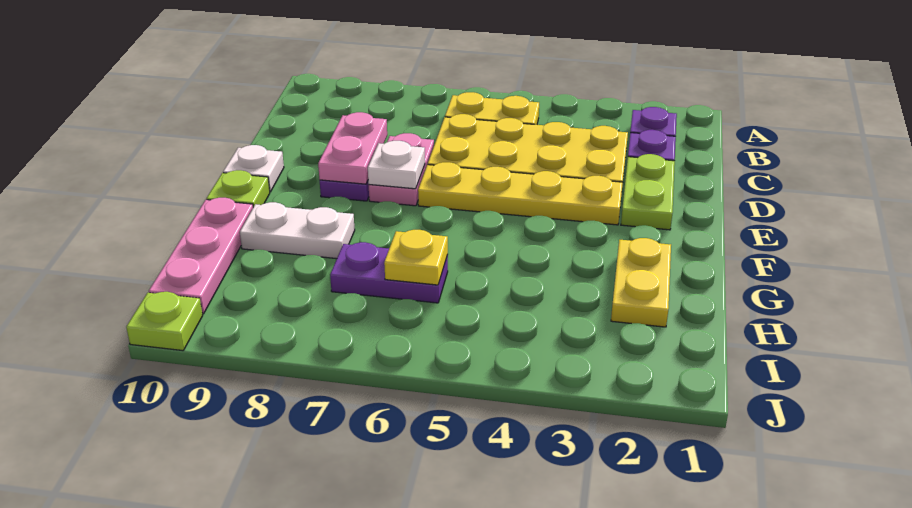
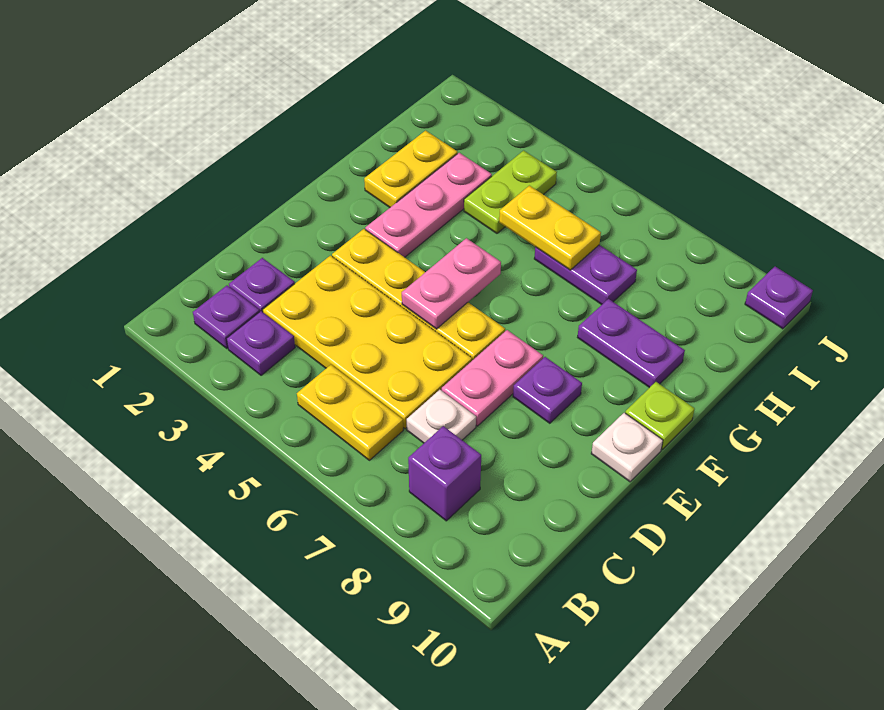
none -> purple 1x1 plate [227,311,295,375]
none -> purple 1x1 brick [408,426,481,521]
lime 1x2 plate [621,154,675,230] -> lime 1x2 plate moved to [464,151,557,233]
pink 1x2 plate [318,112,387,184] -> pink 1x2 plate moved to [402,238,501,329]
white 1x1 plate [368,141,425,189] -> white 1x1 plate moved to [407,390,476,443]
white 1x2 plate [240,202,355,259] -> purple 1x2 plate [577,299,685,388]
pink 1x3 plate [149,198,253,314] -> pink 1x3 plate moved to [365,153,492,257]
yellow 1x1 plate [384,230,448,285] -> yellow 1x2 plate [499,186,601,270]
lime 1x1 plate [126,292,203,351] -> purple 1x1 plate [745,267,813,329]

